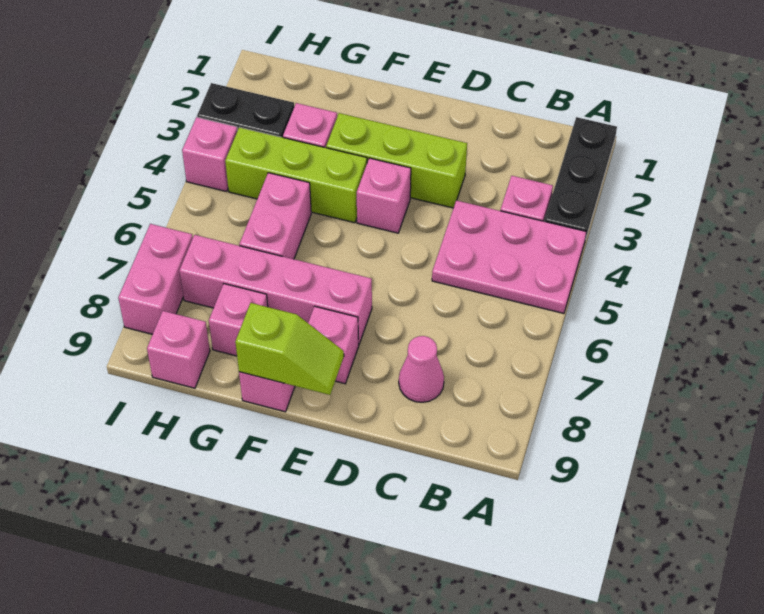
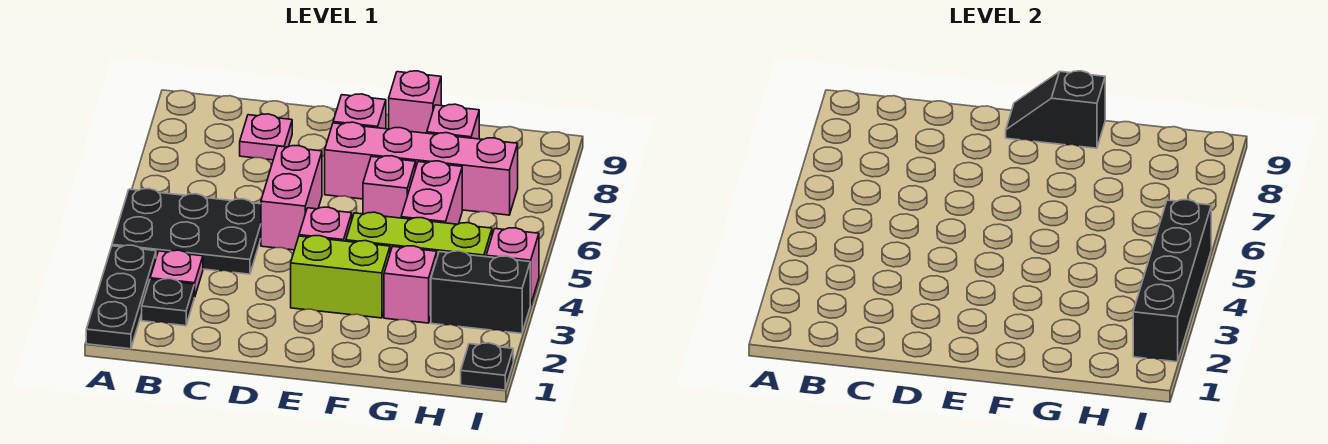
pink 2x3 plate [432,200,586,313] -> black 2x3 plate [112,189,261,274]
none -> black 1x1 plate [142,279,194,326]
pink 1x1 cone [399,336,444,402] -> pink 1x1 plate [240,114,292,160]
lime 1x3 brick [326,113,467,208] -> lime 1x2 brick [291,236,390,318]
lime 1x2 slope [235,303,344,395] -> black 1x2 slope [1006,71,1105,148]
pink 1x1 brick [147,311,210,388] -> pink 1x1 brick moved to [363,156,416,218]
none -> black 1x1 plate [461,343,513,390]
none -> black 1x4 brick [1133,200,1211,362]
pink 1x2 brick [118,224,193,334] -> pink 1x2 brick moved to [261,145,322,250]

